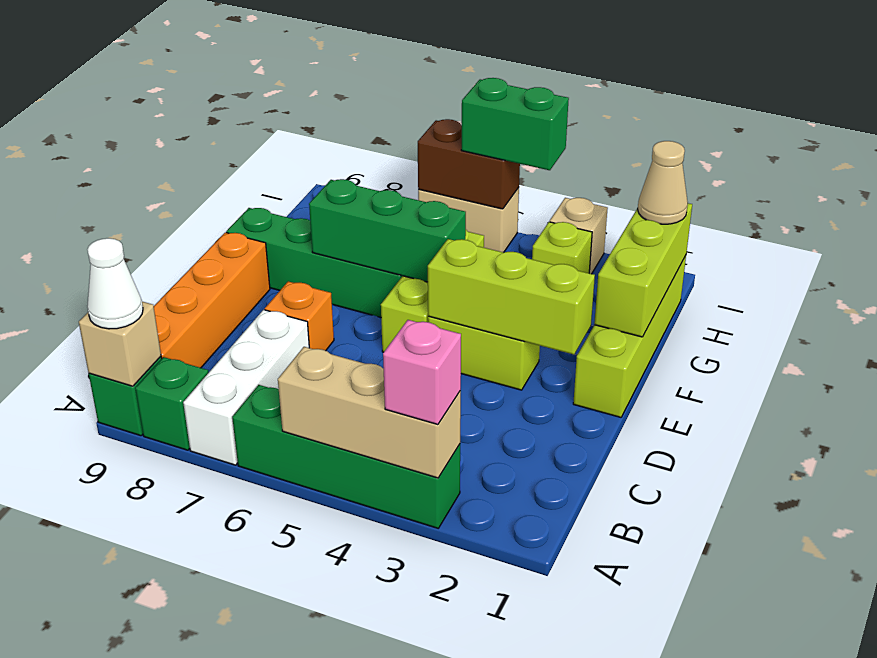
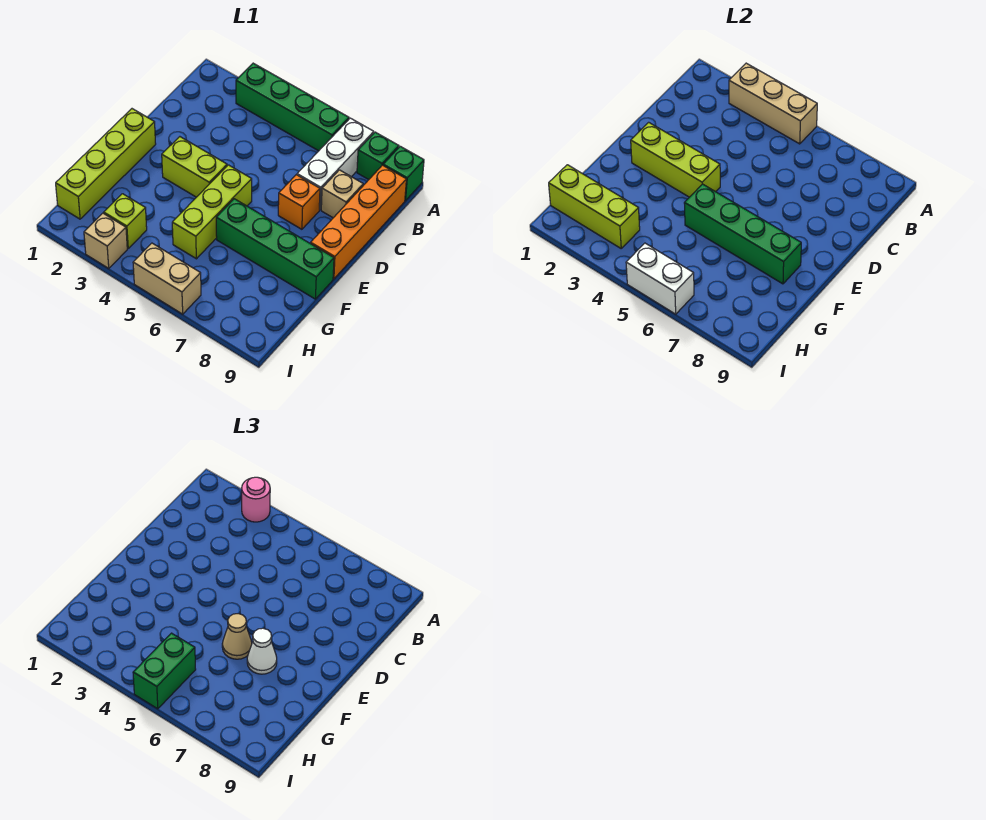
pink 1x1 brick [383,320,461,425] -> pink 1x1 round brick [242,477,270,522]
tan 1x1 brick [79,302,161,386] -> tan 1x1 brick moved to [321,170,363,218]
white 1x1 cone [87,238,143,329] -> white 1x1 cone moved to [247,628,277,674]
lime 1x3 brick [594,203,692,337] -> lime 1x3 brick turned to [549,165,640,248]
green 1x3 brick [309,179,466,282] -> green 1x4 brick [684,184,801,284]
tan 1x1 cone [638,141,688,224] -> tan 1x1 cone moved to [222,614,252,659]
green 1x2 brick [461,78,569,170] -> green 1x2 brick turned to [133,633,196,709]
brown 1x2 brick [418,119,520,209] -> white 1x2 brick [626,243,694,314]

